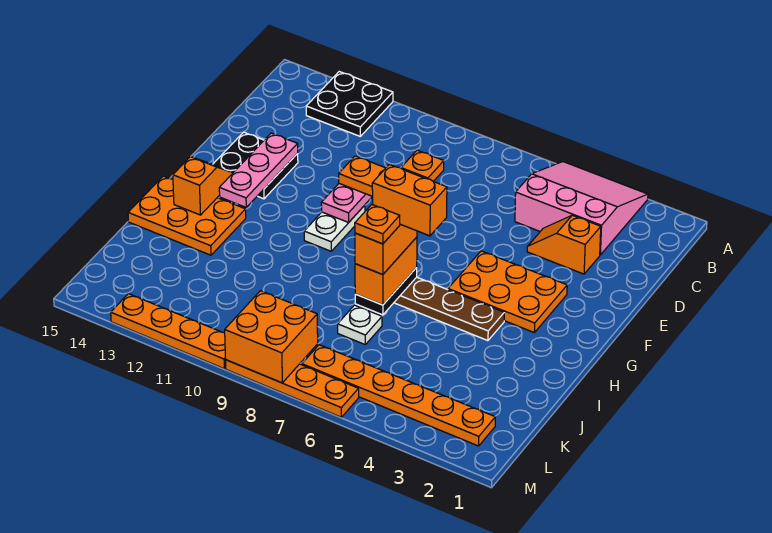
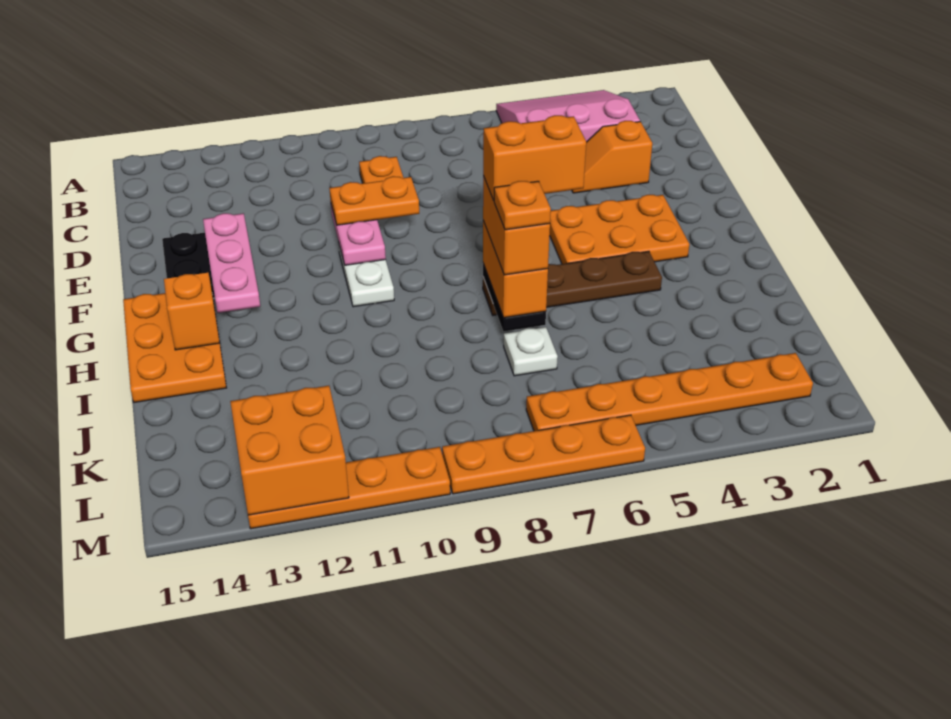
black 2x2 plate [306,72,393,136] -> none
orange 2x3 plate [128,176,246,255] -> orange 2x3 plate turned to [123,293,226,402]
orange 2x2 brick [225,291,318,383] -> orange 2x2 brick moved to [230,386,349,515]

